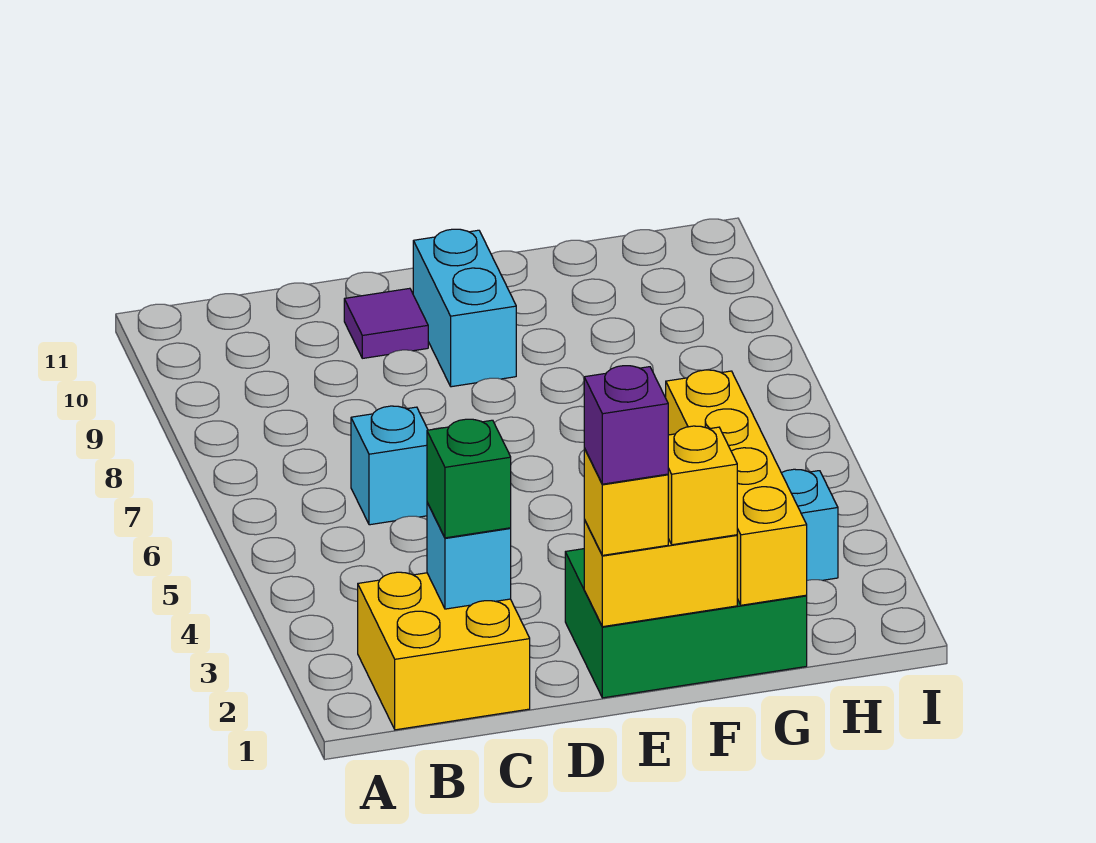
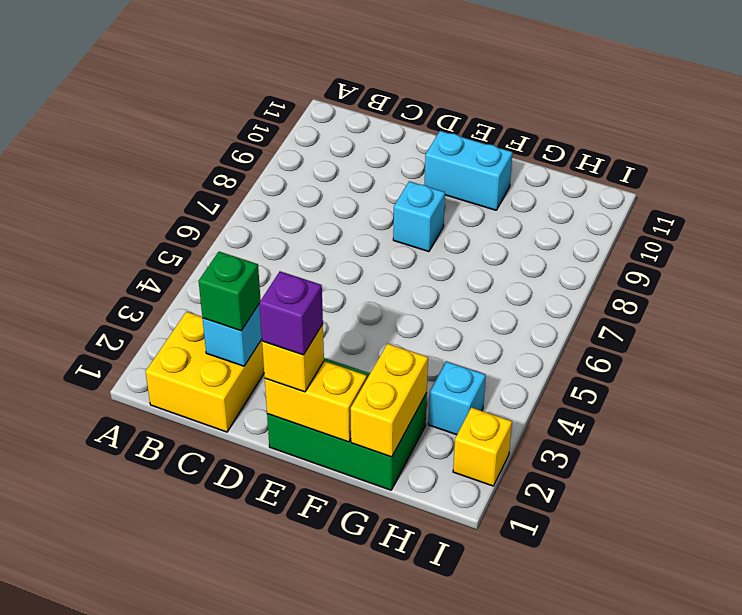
cyan 1x1 brick [351,406,428,525] -> cyan 1x1 brick moved to [393,181,445,252]
purple 1x1 tile [344,288,428,358] -> none
cyan 1x2 brick [413,229,516,387] -> cyan 1x2 brick turned to [425,131,513,210]
yellow 1x1 brick [668,426,737,545] -> yellow 1x1 brick moved to [453,407,512,486]
yellow 1x4 brick [666,370,807,605] -> yellow 1x2 brick [351,344,428,457]

